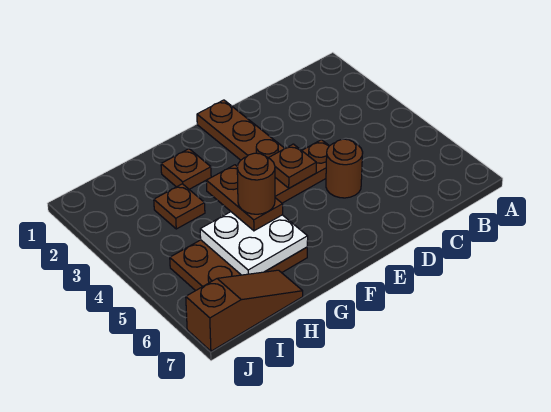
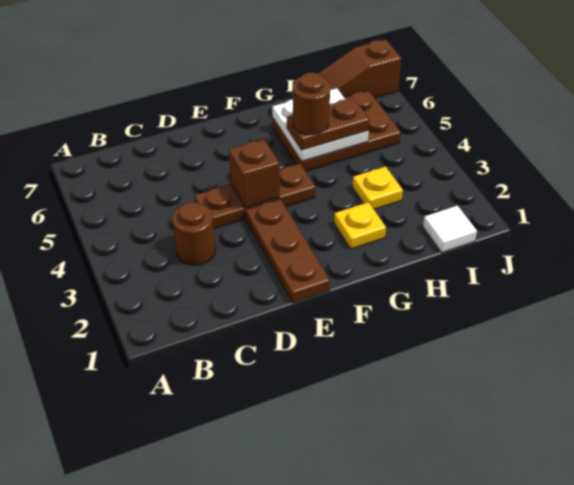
brown 1x1 round brick [326,139,363,198] -> brown 1x1 round brick moved to [172,202,215,265]
brown 1x1 plate [269,144,316,188] -> brown 1x1 brick [229,139,280,208]
brown 1x1 plate [161,149,211,189] -> yellow 1x1 plate [334,202,386,249]
brown 1x2 plate [206,165,283,231] -> brown 1x2 plate turned to [287,98,370,150]
brown 1x1 plate [154,184,205,229] -> yellow 1x1 plate [352,167,403,209]
none -> white 1x1 tile [423,206,477,252]

